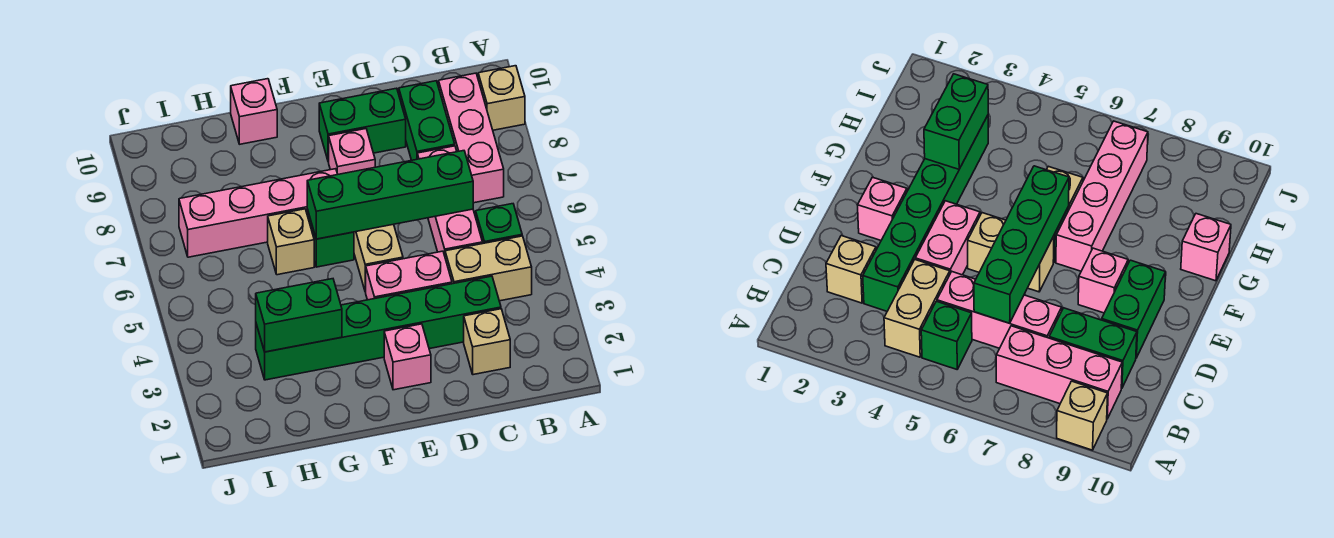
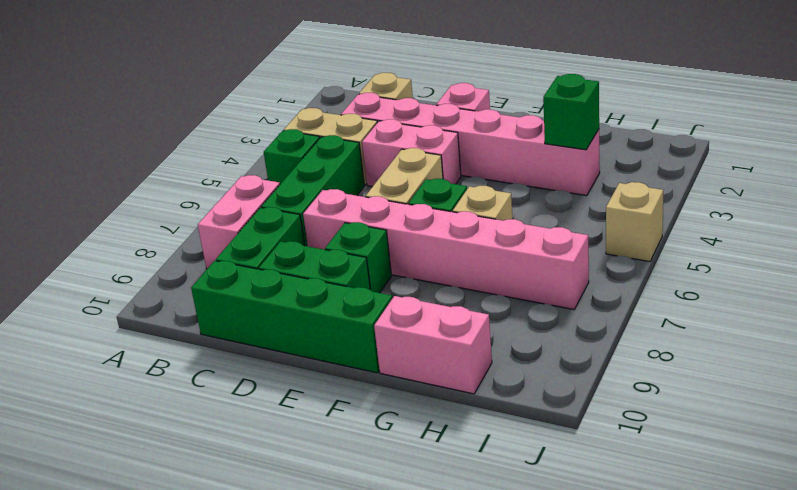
tan 1x1 brick [478,66,525,130] -> tan 1x1 brick moved to [606,182,663,262]
pink 1x3 brick [439,73,504,203] -> pink 1x2 brick [198,175,280,269]
green 1x6 brick [256,276,501,380] -> pink 1x6 brick [341,93,600,196]
pink 1x3 brick [417,146,483,255] -> green 1x3 brick [261,135,364,246]
green 1x4 brick [307,151,473,239] -> green 1x4 brick moved to [191,261,392,373]
pink 1x1 brick [329,129,375,174] -> green 1x1 brick [325,222,391,293]
pink 1x4 brick [179,169,338,257] -> pink 1x6 brick [303,189,589,309]
green 1x2 brick [256,279,342,352] -> green 1x1 brick [543,74,599,150]
pink 1x1 brick [231,79,277,144] -> pink 1x2 brick [374,296,492,394]

